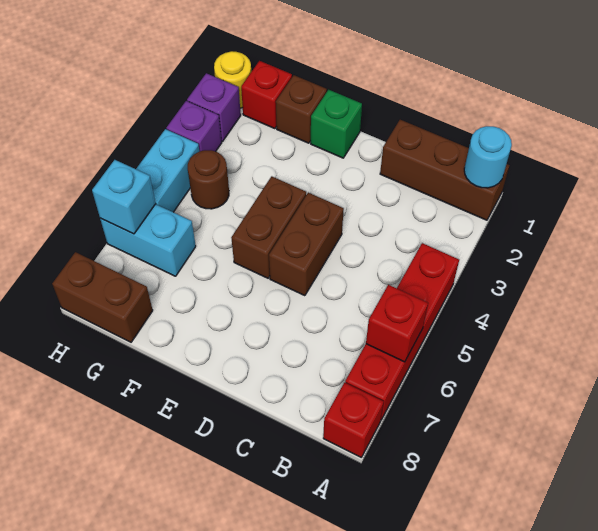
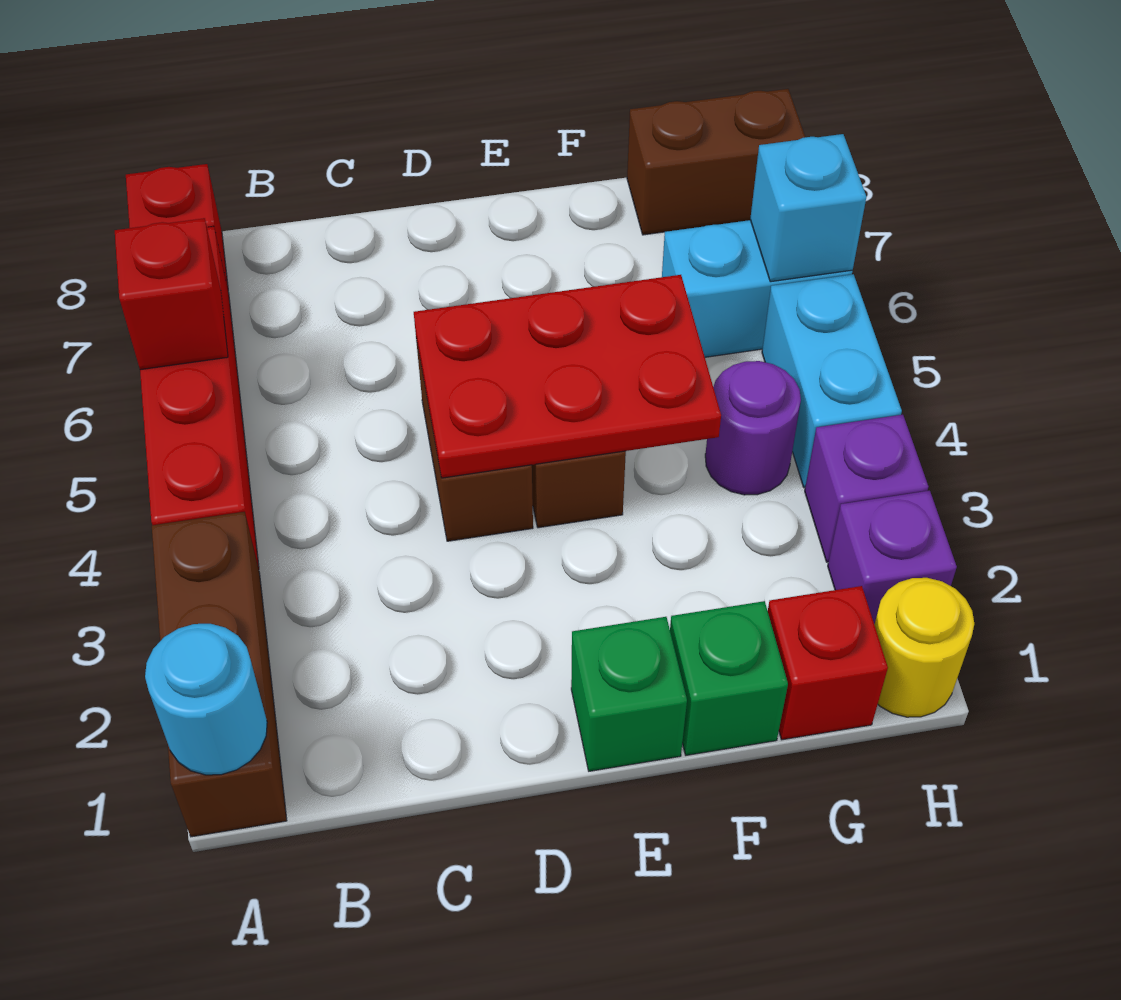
brown 1x3 brick [380,120,510,220] -> brown 1x3 brick turned to [152,512,287,837]
none -> red 2x3 plate [414,275,721,478]
brown 1x1 brick [276,75,327,143] -> green 1x1 brick [670,601,788,755]
brown 1x1 round brick [188,150,229,209] -> purple 1x1 round brick [705,361,801,495]

